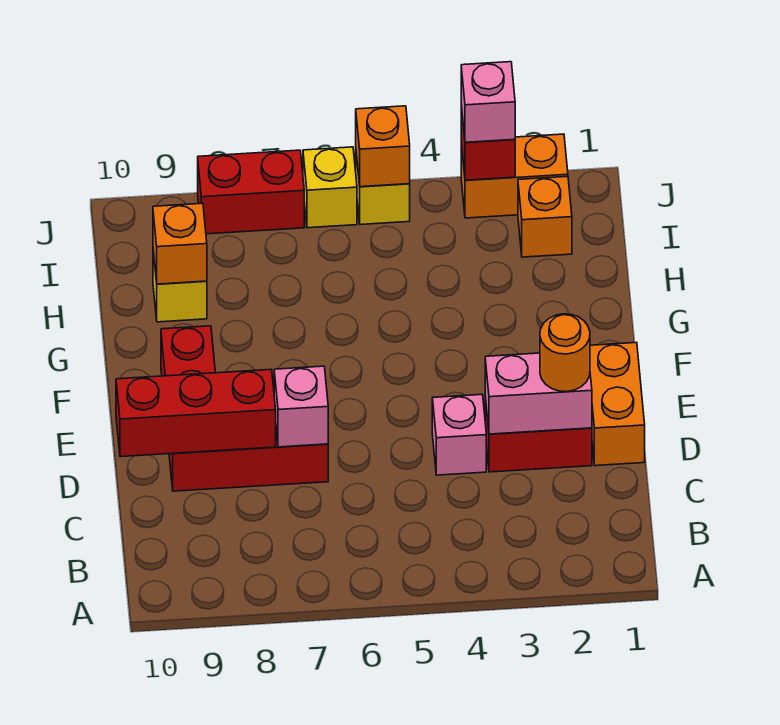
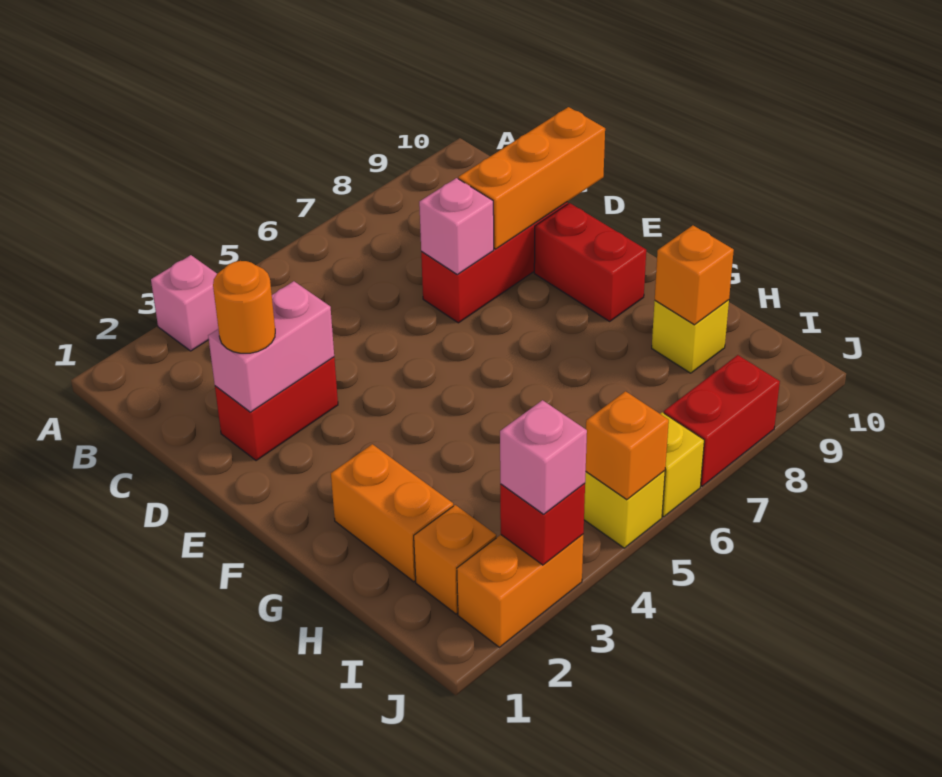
orange 1x2 brick [590,343,645,466] -> orange 1x2 brick moved to [331,444,453,582]
pink 1x1 brick [432,395,486,475] -> pink 1x1 brick moved to [151,255,218,351]
red 1x3 brick [116,369,276,457] -> orange 1x3 brick [458,107,605,249]

